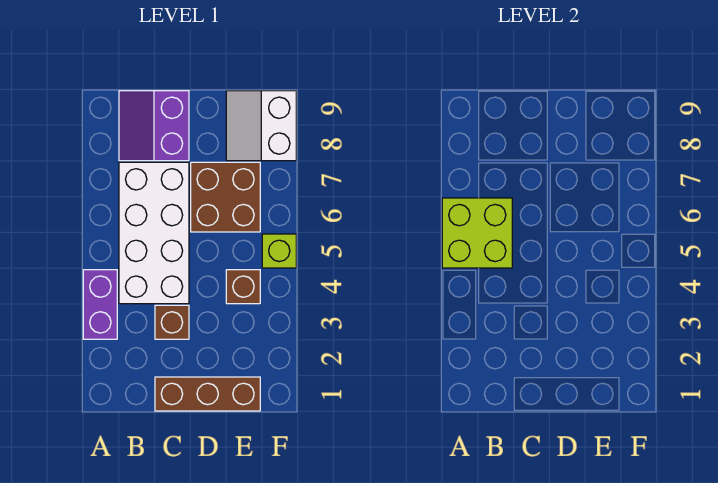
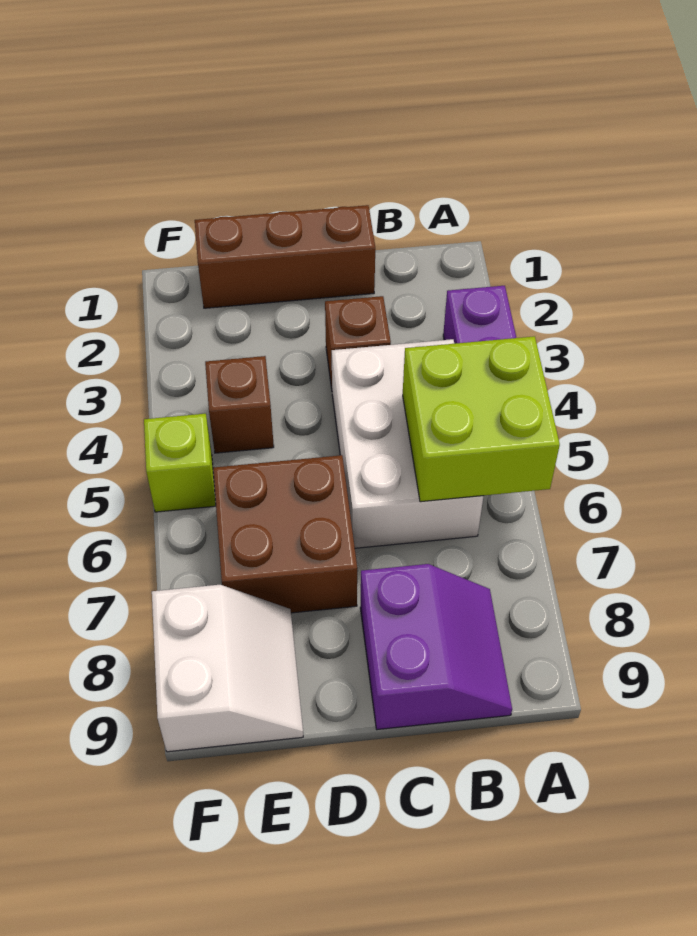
white 2x4 brick [119,162,189,304] -> white 2x3 brick [332,339,483,548]

